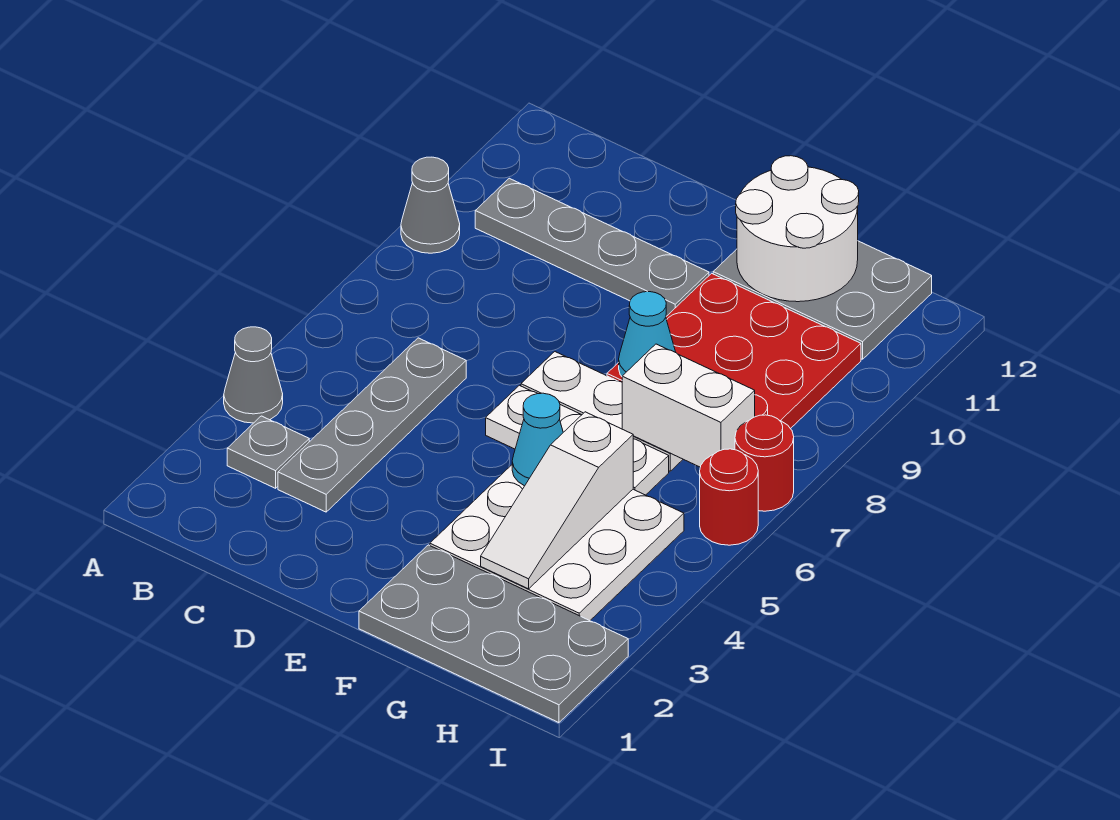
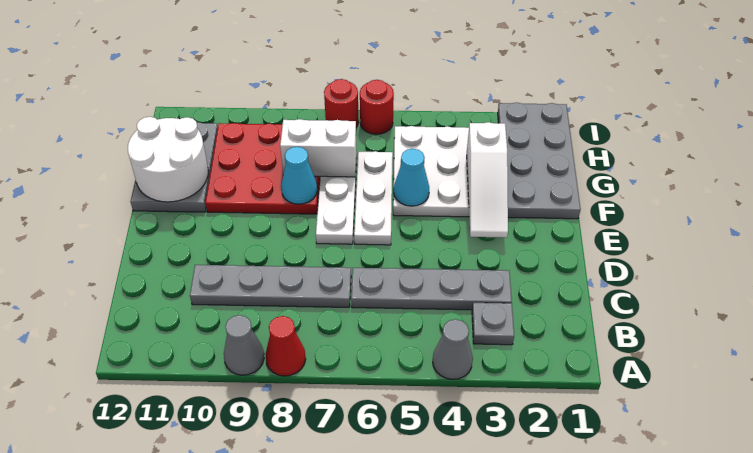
none -> red 1x1 cone [266,316,306,376]
grey 1x4 plate [475,178,709,316] -> grey 1x4 plate turned to [190,265,351,307]
white 1x3 slope [481,412,633,589] -> white 1x3 slope turned to [467,122,508,238]
white 1x2 brick [622,344,755,467] -> white 1x2 brick turned to [280,119,356,177]

